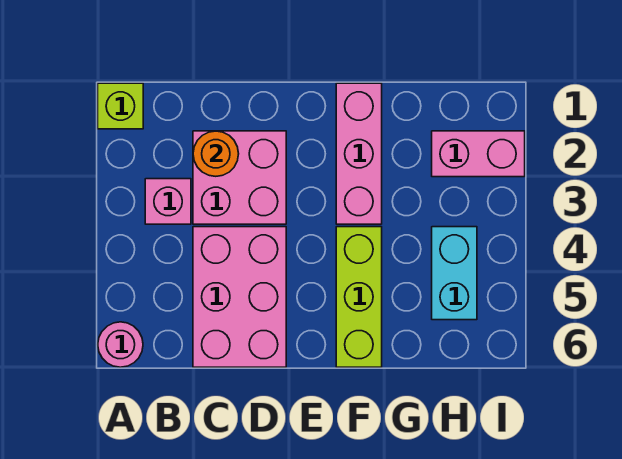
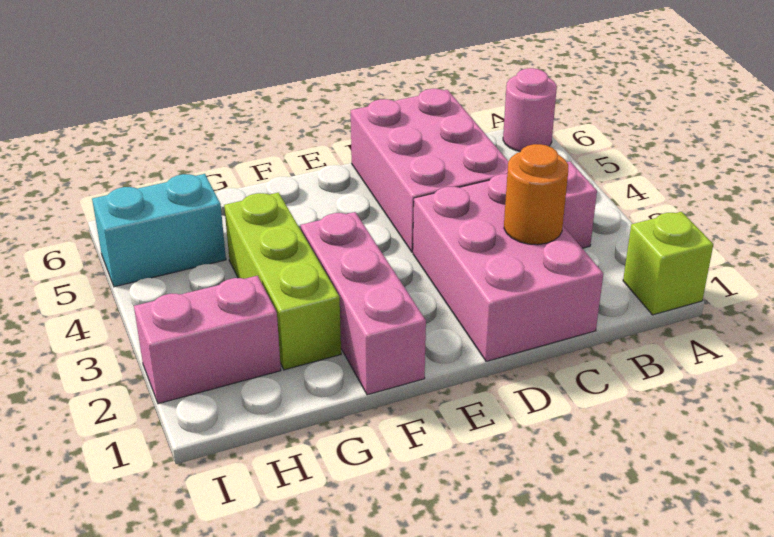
pink 2x2 brick [193,131,286,224] -> pink 2x3 brick [413,174,603,361]
lime 1x3 brick [336,227,382,367] -> lime 1x3 brick moved to [224,193,341,370]
cyan 1x2 brick [432,227,477,320] -> cyan 1x2 brick turned to [92,174,226,287]

